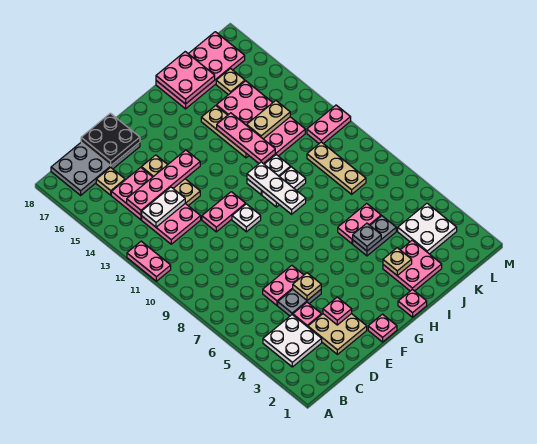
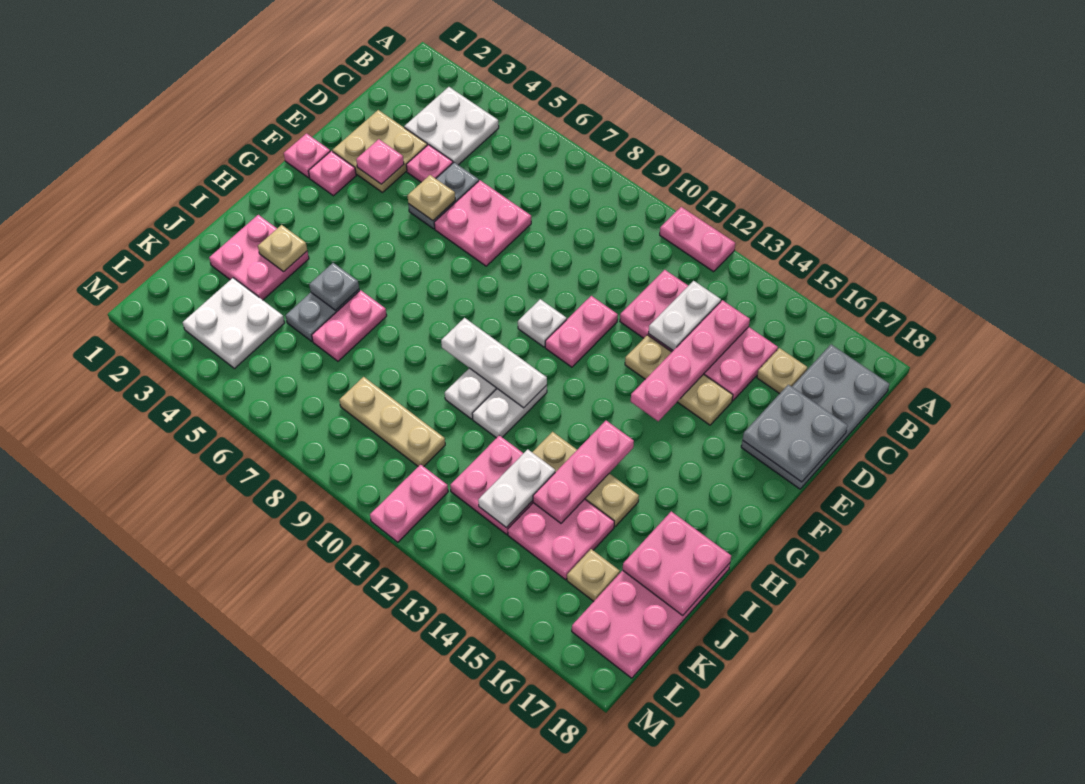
pink 1x2 plate [263,265,303,305] -> pink 2x2 plate [434,180,531,266]
black 2x2 plate [81,113,140,166] -> grey 2x2 plate [743,385,848,482]
pink 1x1 plate [398,289,427,317] -> pink 1x1 plate moved to [308,151,356,196]
pink 1x3 plate [217,113,275,164] -> pink 1x3 plate turned to [533,421,634,523]
tan 1x2 plate [247,101,290,139] -> white 1x2 plate [478,449,555,528]

